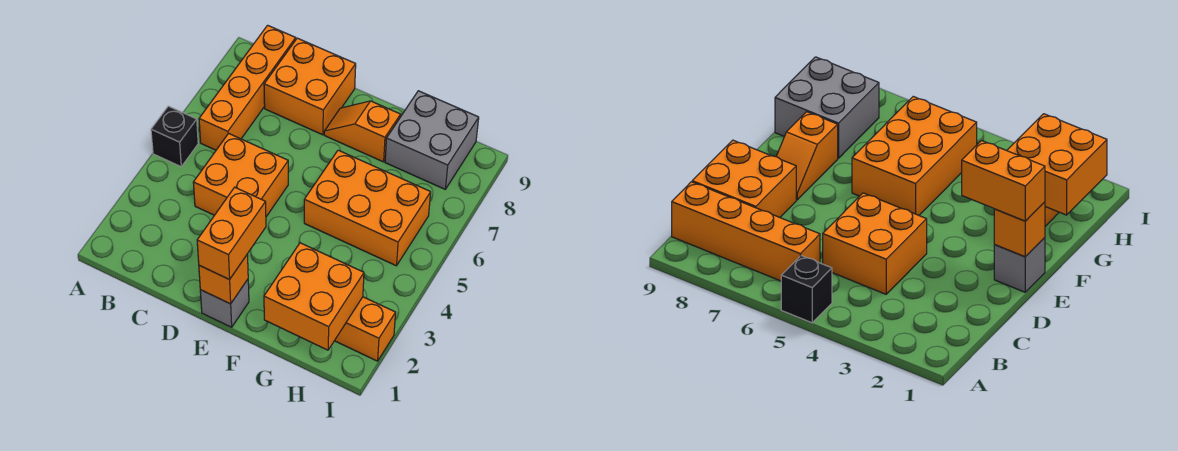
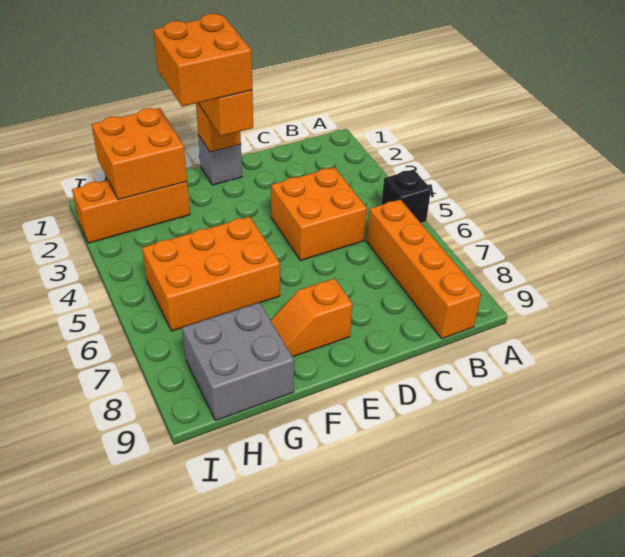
orange 2x2 brick [264,38,356,135] -> orange 2x2 brick moved to [153,14,252,107]
orange 1x2 slope [324,101,401,162] -> orange 1x2 slope turned to [271,278,353,357]

